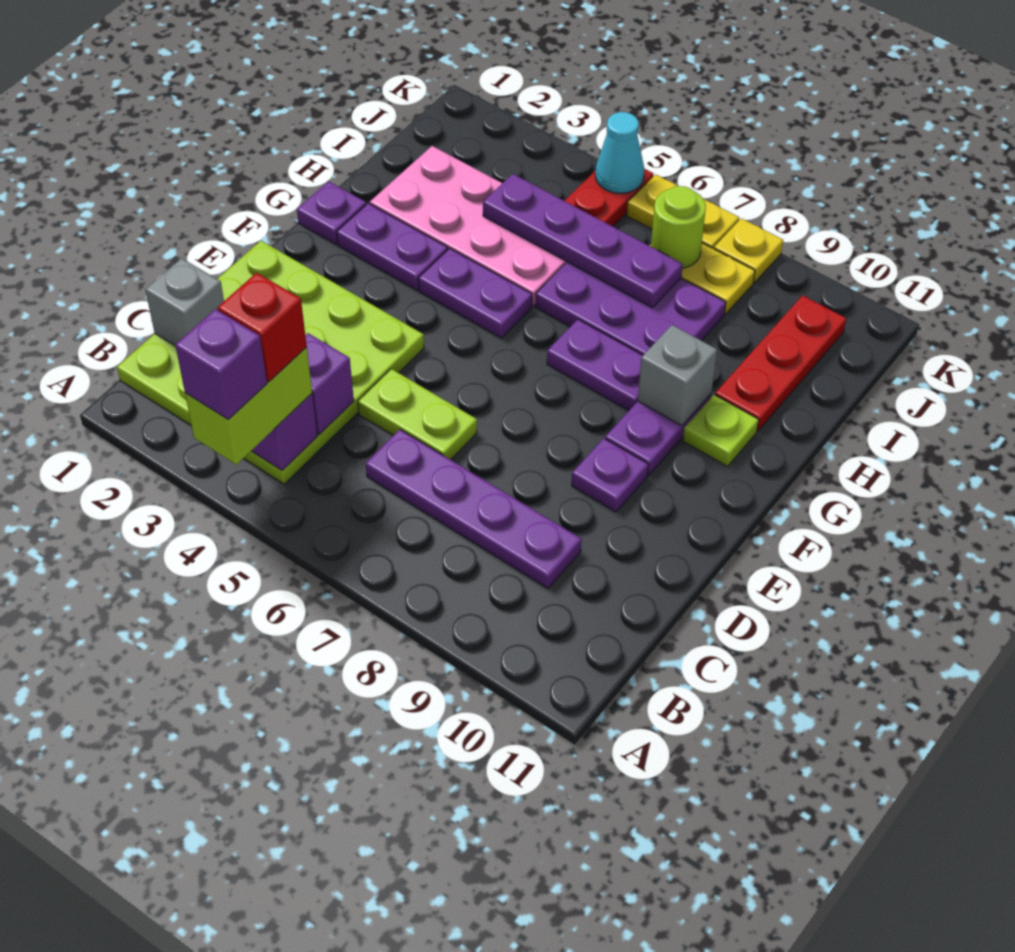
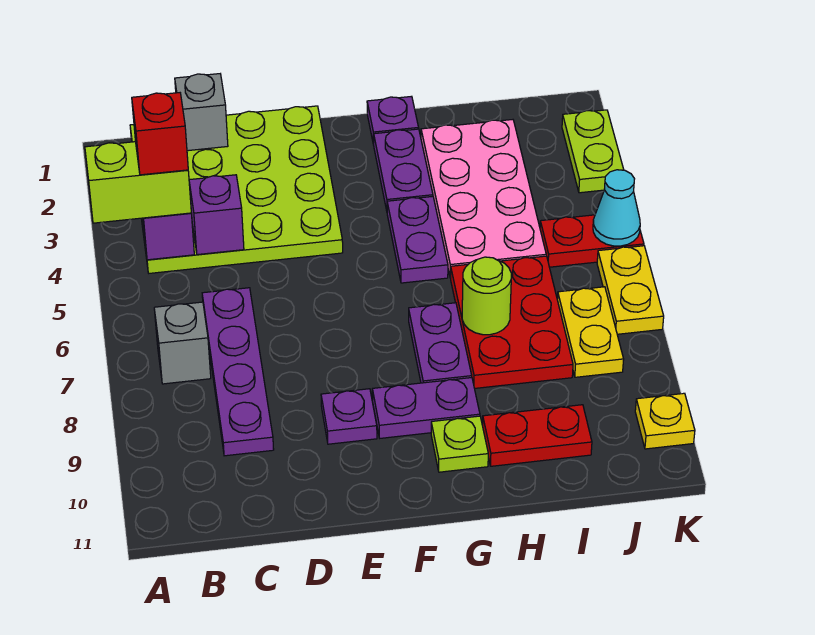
purple 1x1 brick [175,309,267,419] -> none
lime 1x2 plate [358,369,477,460] -> lime 1x2 plate moved to [562,110,624,193]
grey 1x1 brick [638,325,717,426] -> grey 1x1 brick moved to [154,302,211,384]
purple 2x3 plate [536,262,726,355] -> red 2x3 plate [451,256,573,388]
red 1x3 plate [715,295,846,431] -> red 1x2 plate [483,405,592,466]
purple 1x4 plate [483,174,683,308] -> none
lime 1x1 round brick [651,186,706,268] -> lime 1x1 round brick moved to [462,257,511,335]
yellow 1x1 plate [714,218,783,283] -> yellow 1x1 plate moved to [635,393,695,449]

